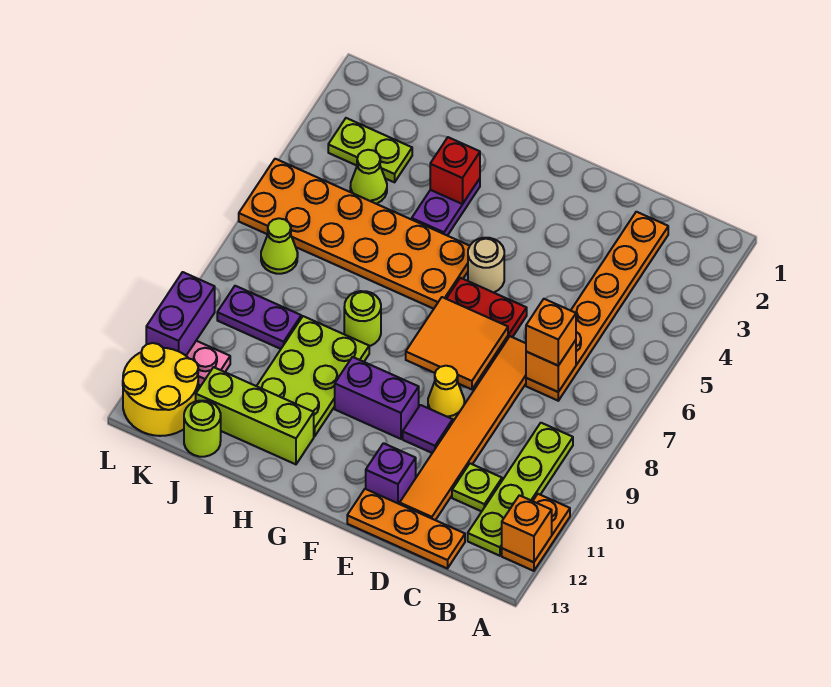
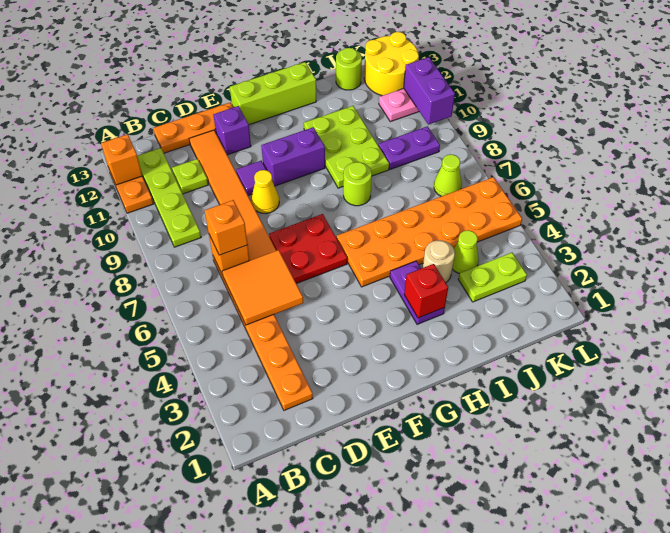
orange 2x2 tile [406,297,508,389] -> orange 2x2 tile moved to [222,250,303,325]
tan 1x1 round brick [468,238,504,293] -> tan 1x1 round brick moved to [423,240,455,282]
lime 1x3 brick [196,367,314,464] -> lime 1x3 brick moved to [230,62,316,125]

